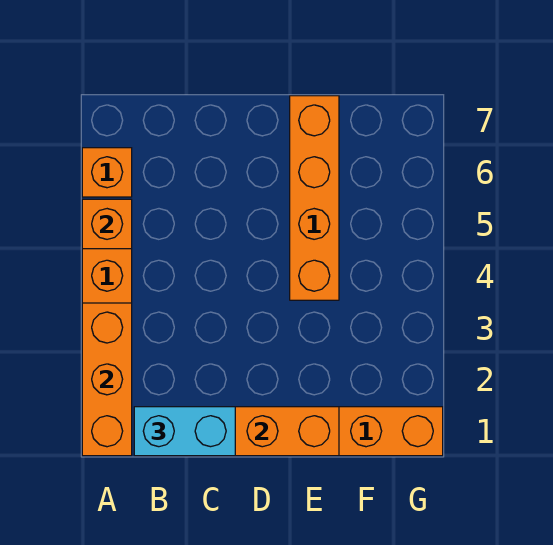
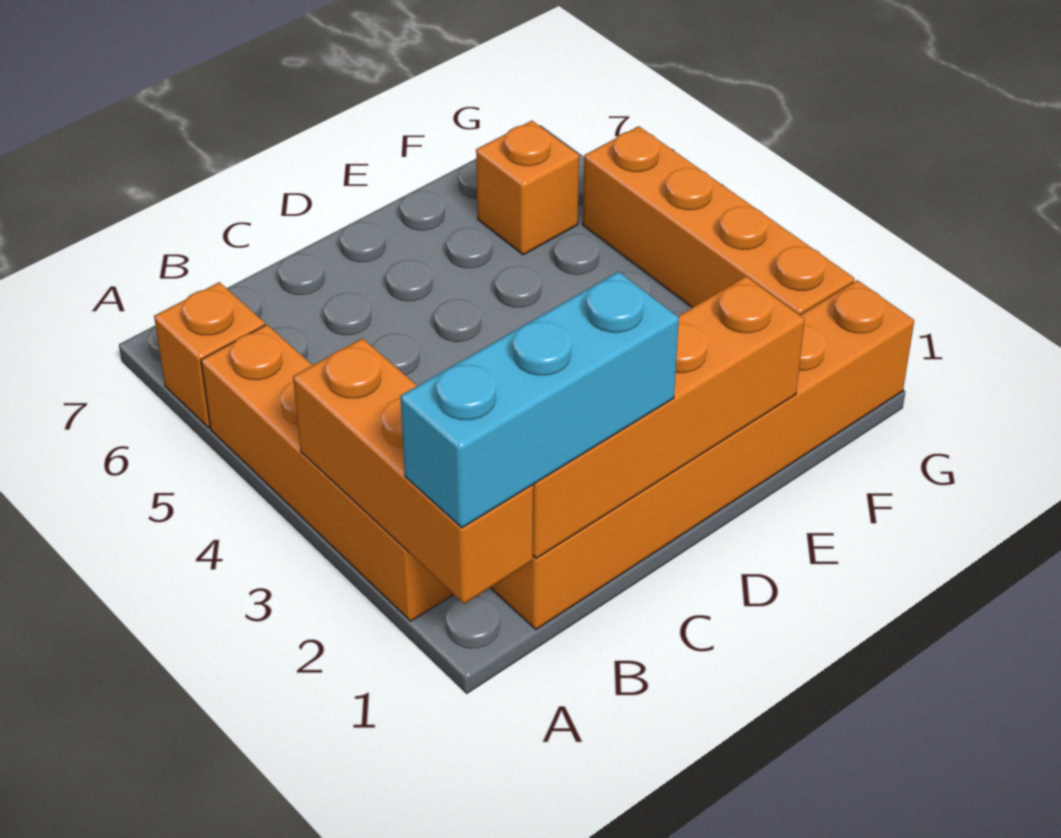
orange 1x1 brick [82,199,132,249] -> orange 1x1 brick moved to [476,121,579,255]
cyan 1x2 brick [134,407,235,456] -> cyan 1x3 brick [400,272,679,528]
orange 1x4 brick [290,96,339,300] -> orange 1x4 brick moved to [583,126,854,315]

